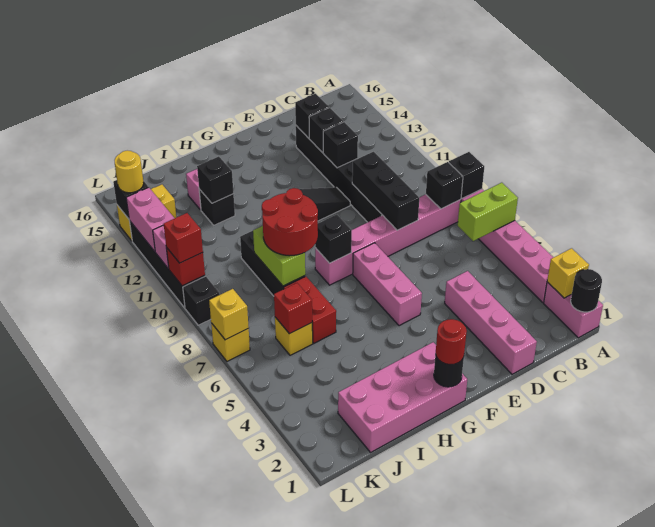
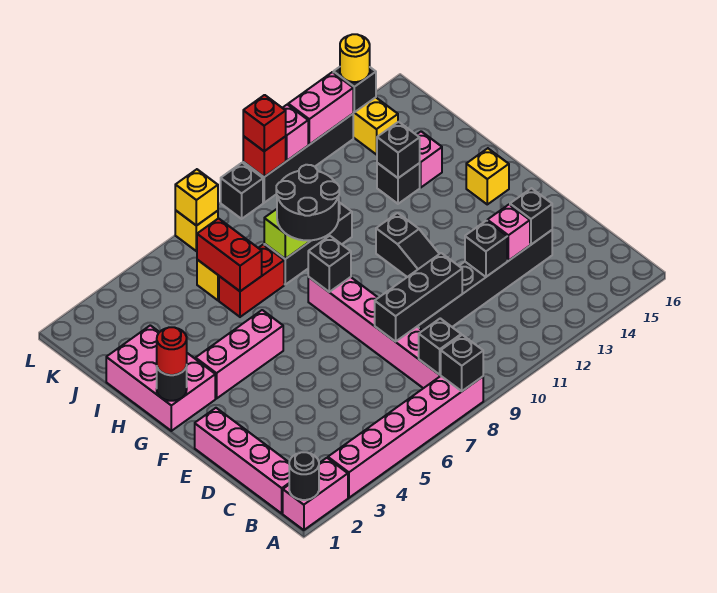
yellow 1x1 brick [547,248,589,298] -> yellow 1x1 brick moved to [466,148,509,204]
lime 1x2 brick [458,183,518,241] -> none
pink 1x4 brick [445,271,537,374] -> pink 1x4 brick turned to [195,408,289,513]
black 1x1 brick [309,108,343,153] -> pink 1x1 brick [487,205,530,261]
pink 1x3 brick [353,243,422,326] -> pink 1x3 brick moved to [196,310,283,399]
pink 2x4 brick [338,342,467,452] -> pink 2x3 brick [106,325,215,431]
red 2x2 round brick [262,188,318,256] -> black 2x2 round brick [276,165,339,241]
red 1x1 brick [274,283,312,334] -> red 1x2 brick [197,219,262,291]

